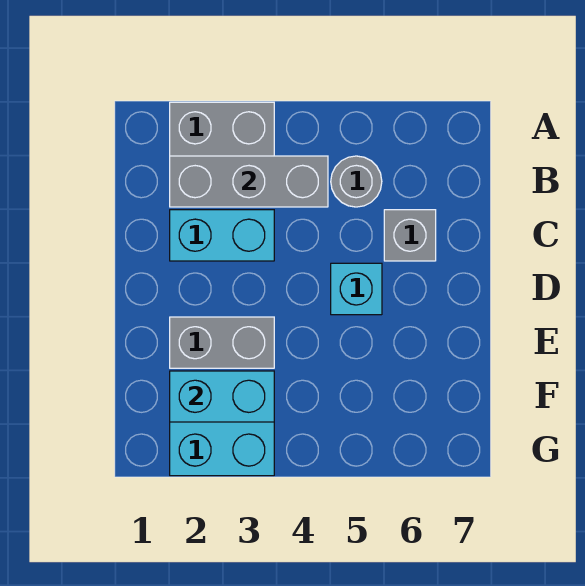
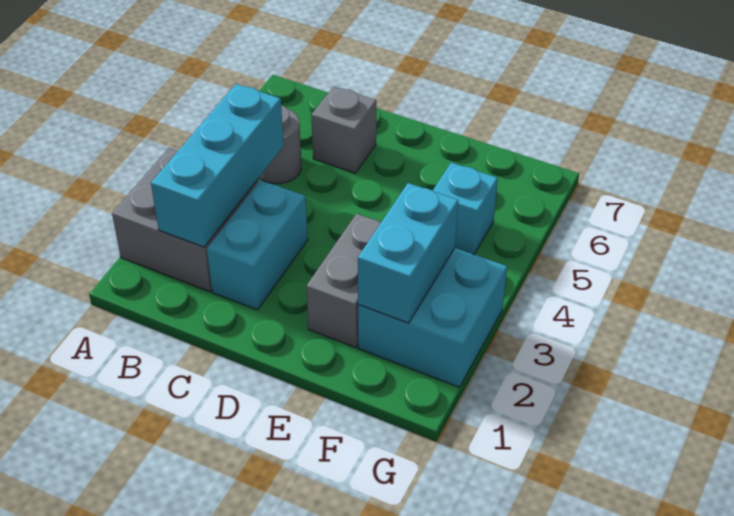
grey 1x3 brick [170,156,328,207] -> cyan 1x3 brick [151,84,284,247]
cyan 1x1 brick [331,263,382,315] -> cyan 1x1 brick moved to [433,163,498,254]

